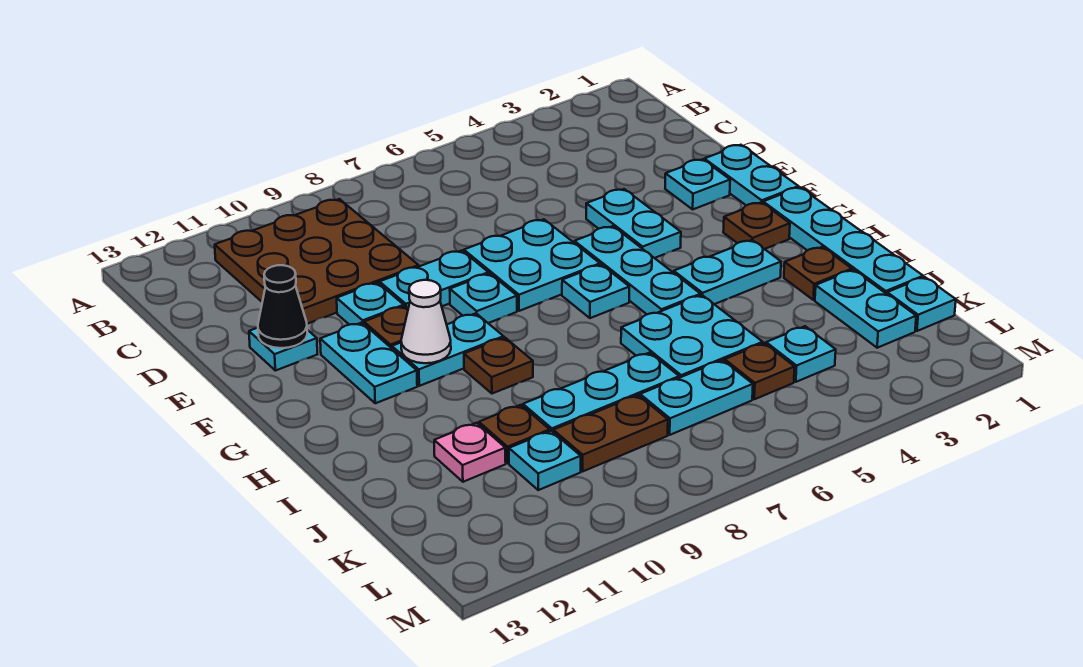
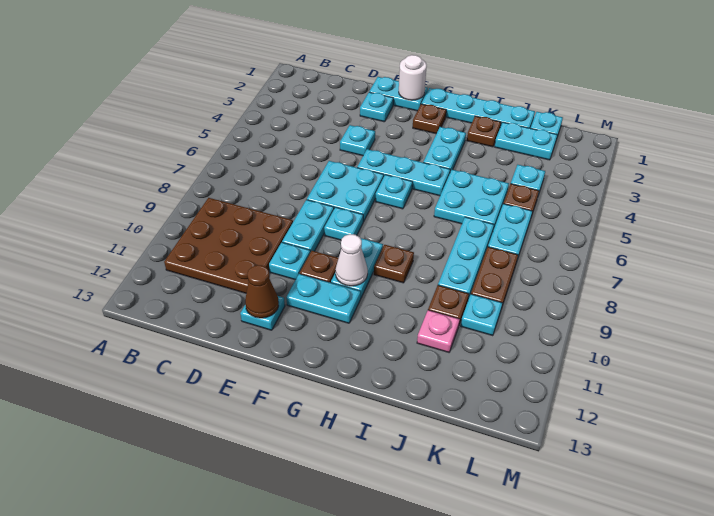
cyan 1x2 plate [586,189,681,258] -> cyan 1x1 plate [340,125,375,156]
black 1x1 cone [258,265,307,348] -> brown 1x1 cone [245,265,279,318]
none -> white 1x1 round brick [399,55,427,100]

